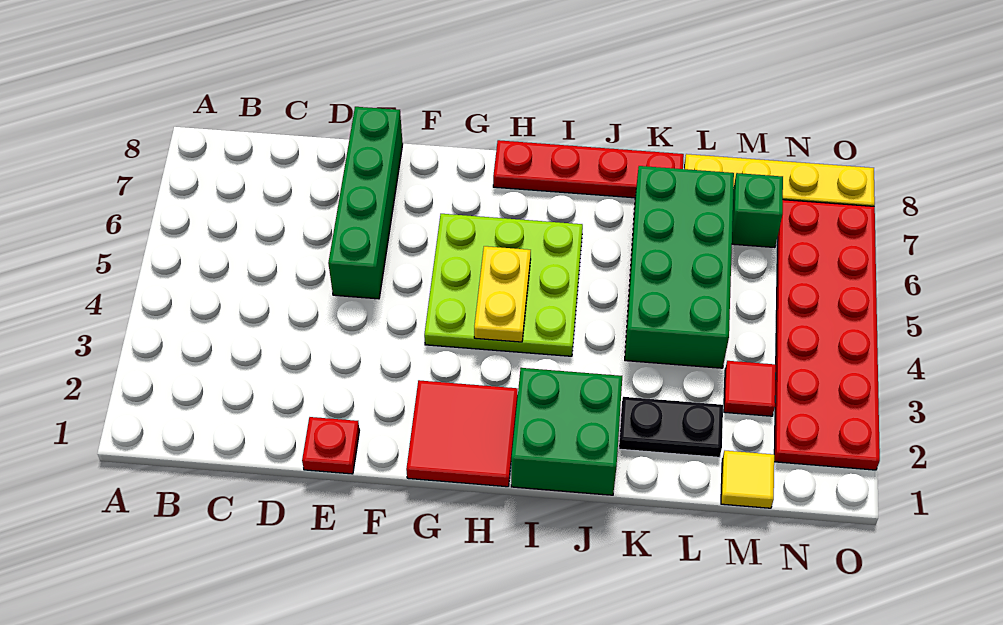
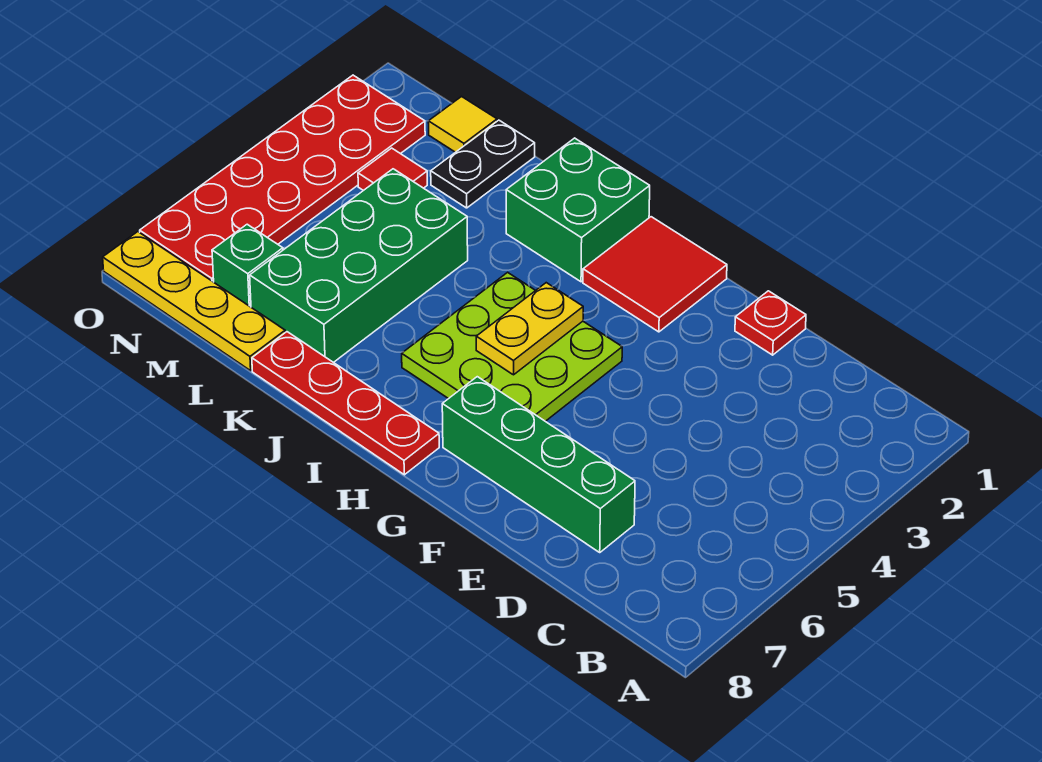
green 1x4 brick [328,107,403,299] -> green 1x4 brick turned to [442,377,635,552]
black 1x2 plate [619,397,723,457] -> black 1x2 plate turned to [431,120,535,208]

